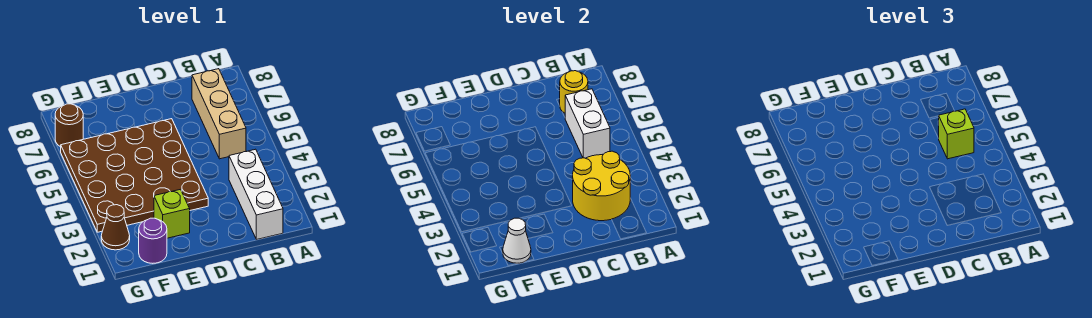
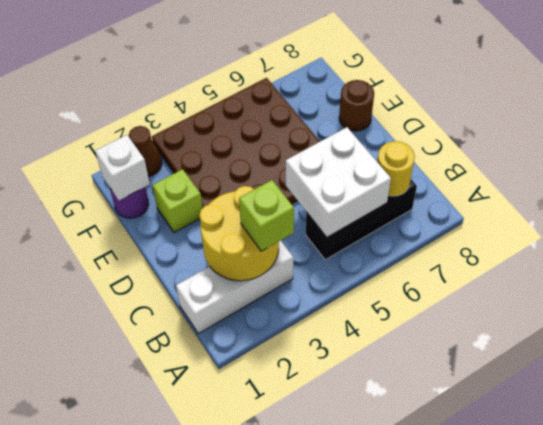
tan 1x3 brick [192,69,246,159] -> black 1x3 brick [306,180,417,260]
white 1x2 brick [565,89,610,158] -> white 2x2 brick [286,127,391,237]
lime 1x1 brick [938,109,974,159] -> lime 1x1 brick moved to [239,180,294,251]
white 1x1 cone [503,218,531,264] -> white 1x1 brick [95,135,150,200]
brown 1x1 round brick [55,104,83,147] -> brown 1x1 round brick moved to [339,80,374,131]

